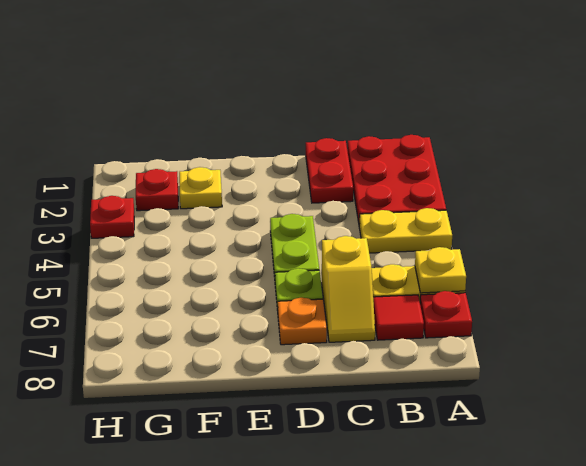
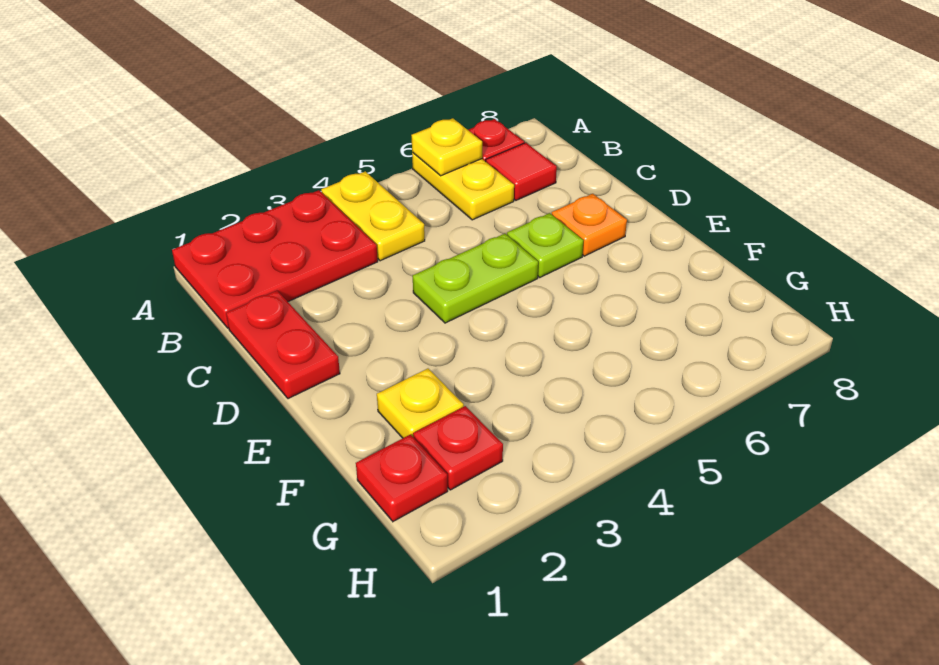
red 1x2 plate [306,138,353,203] -> red 1x2 plate turned to [226,291,340,399]
yellow 1x2 slope [322,236,375,342] -> none
red 1x1 plate [90,196,134,238] -> red 1x1 plate moved to [356,435,448,521]

